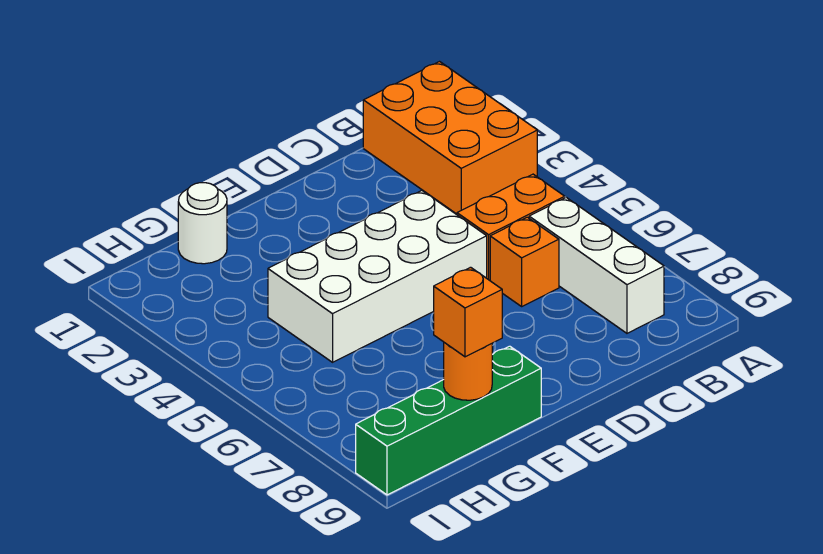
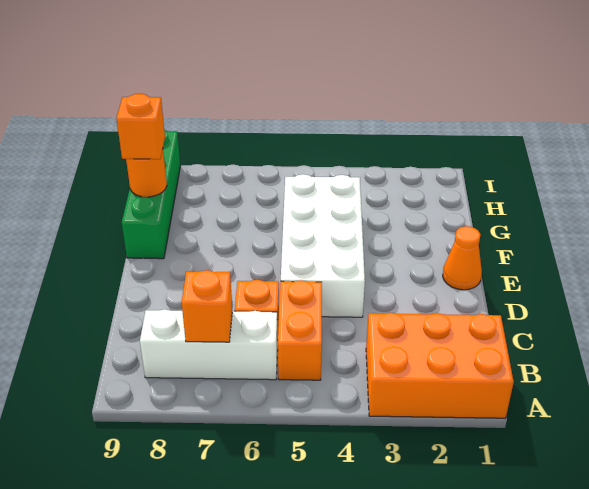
none -> orange 1x1 brick [182,270,232,342]
none -> orange 1x1 cone [443,226,482,290]
white 1x1 round brick [178,183,227,264] -> none

